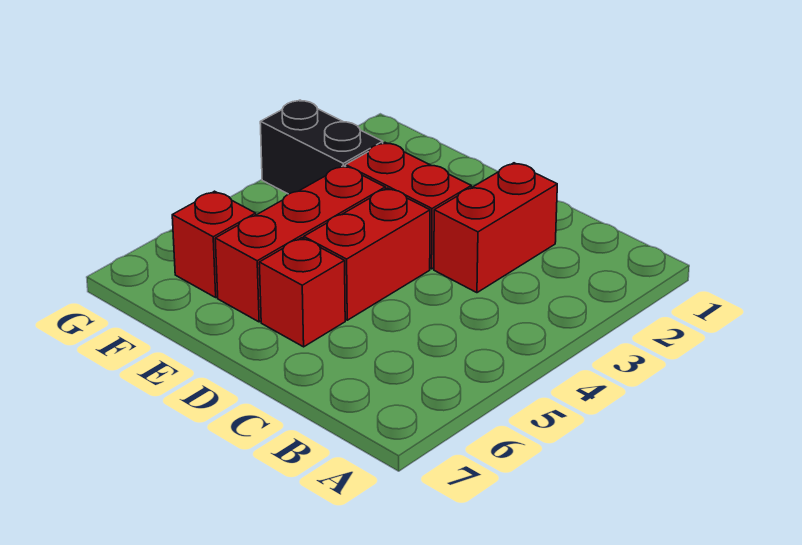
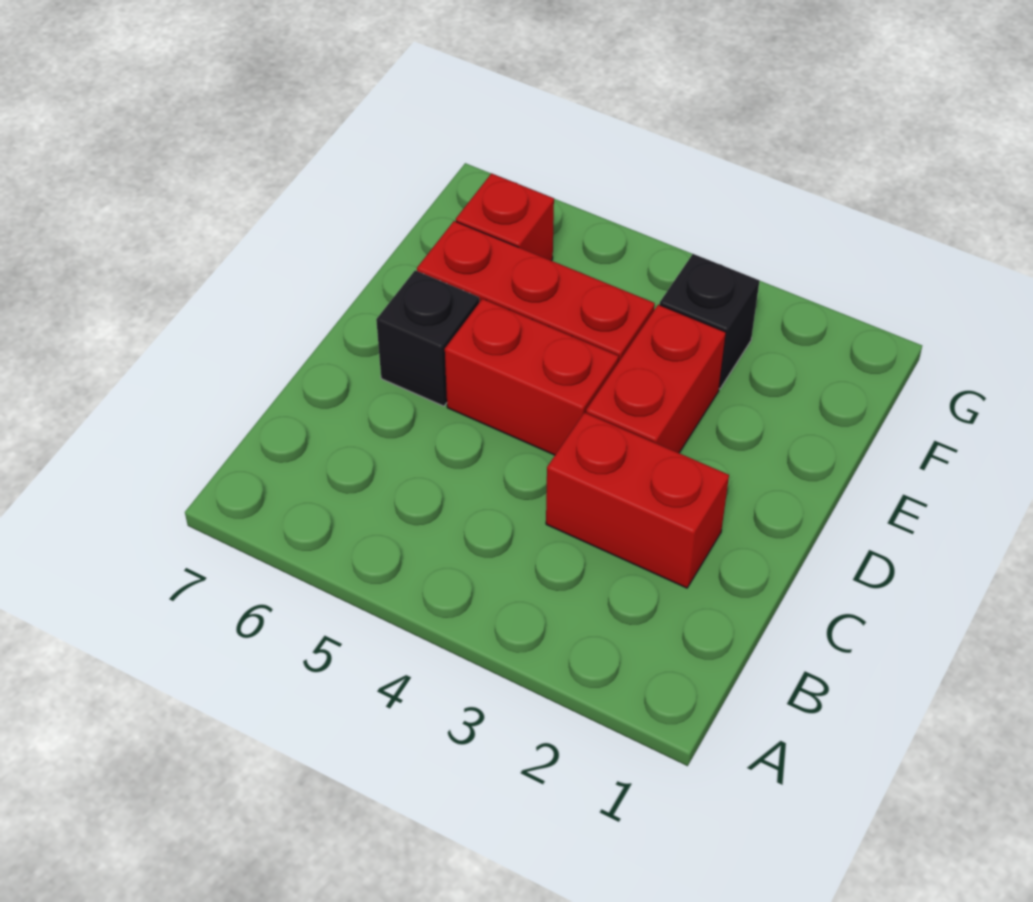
red 1x1 brick [259,238,345,347] -> black 1x1 brick [376,270,479,406]
black 1x2 brick [260,100,383,194] -> black 1x1 brick [660,254,759,389]

